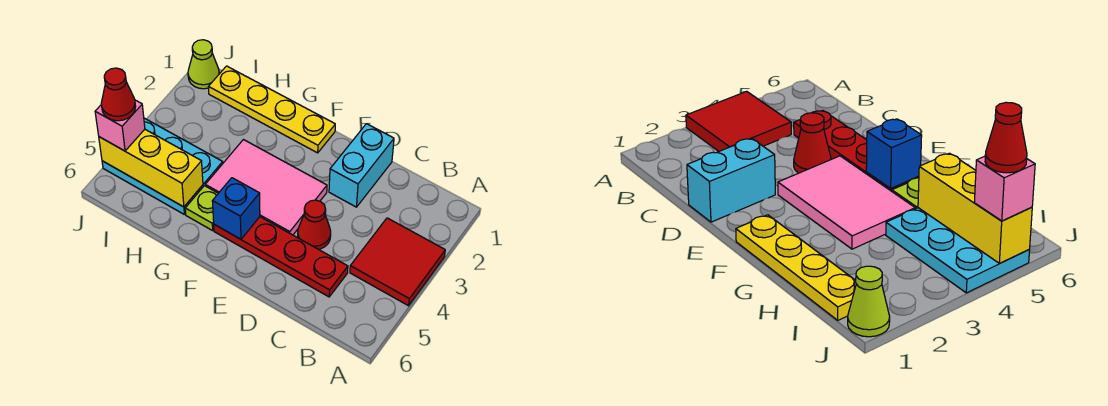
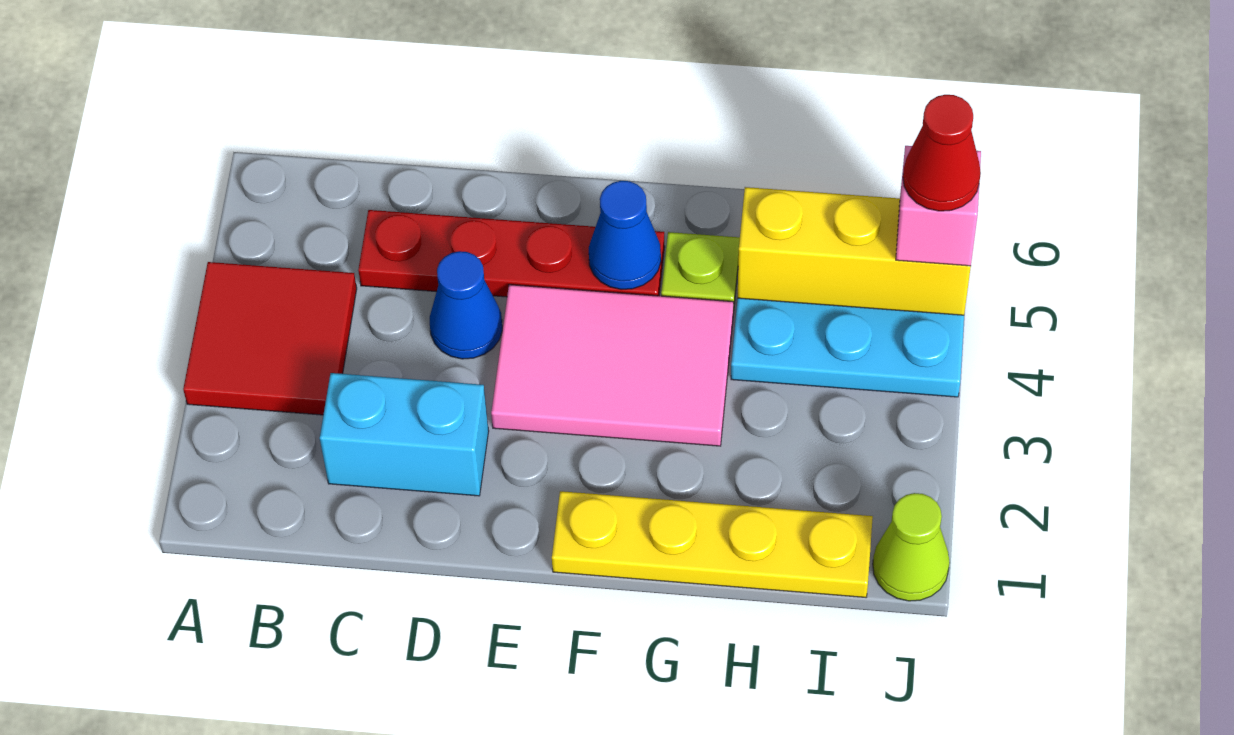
cyan 1x2 brick [329,124,394,207] -> cyan 1x2 brick turned to [320,373,489,496]
red 1x1 cone [298,200,331,249] -> blue 1x1 cone [430,251,502,359]
blue 1x1 brick [212,178,260,239] -> blue 1x1 cone [589,181,661,289]

